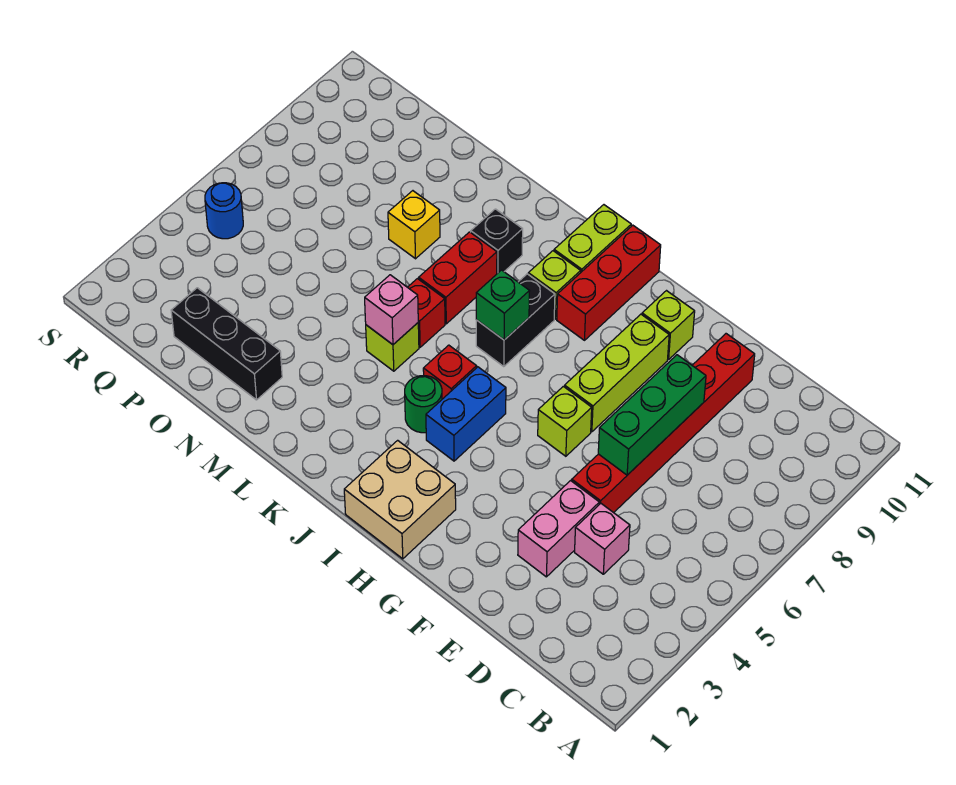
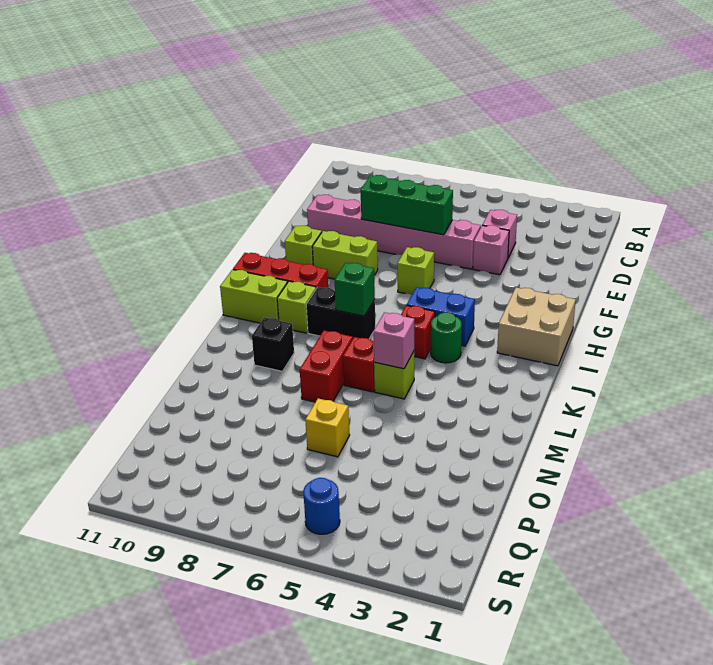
pink 1x2 brick [518,481,599,577] -> pink 1x1 brick [473,225,509,275]
red 1x6 brick [572,334,755,513] -> pink 1x6 brick [307,195,481,269]
lime 1x3 brick [565,314,669,432] -> lime 1x2 brick [312,231,378,279]
red 1x2 brick [419,232,497,324] -> red 1x2 brick turned to [300,330,353,402]
black 1x3 brick [171,288,282,400] -> none
yellow 1x1 brick [388,191,440,259] -> yellow 1x1 brick moved to [305,399,350,457]

